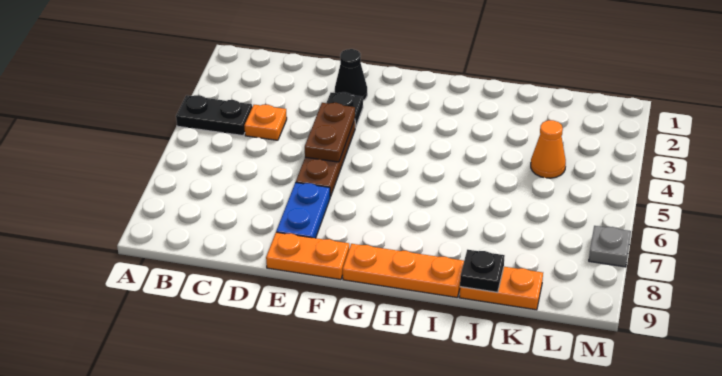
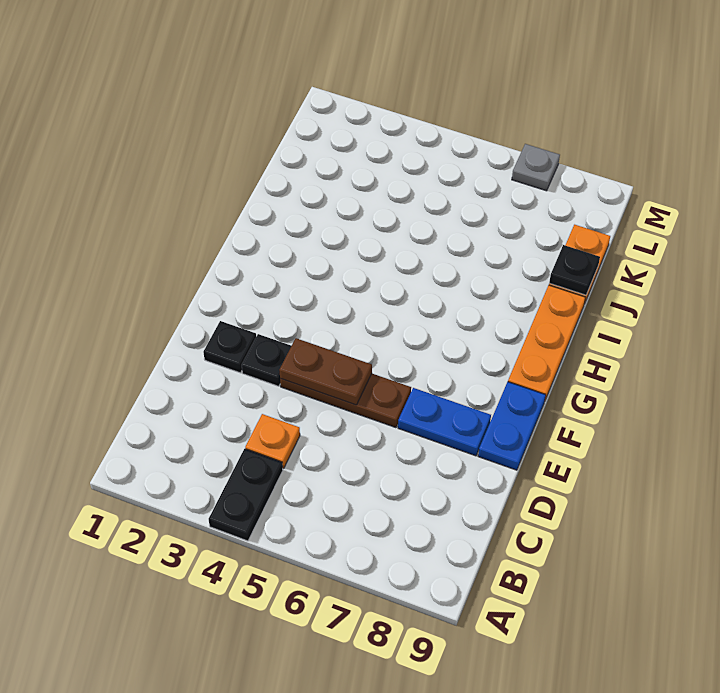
black 1x1 cone [335,49,367,101] -> black 1x1 plate [203,321,256,373]
orange 1x2 plate [266,232,349,280] -> blue 1x2 plate [478,382,546,470]
orange 1x1 cone [531,120,566,178] -> none

